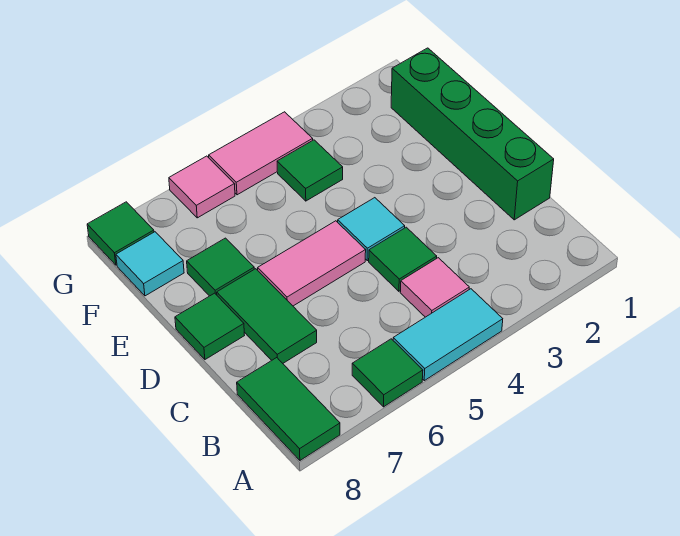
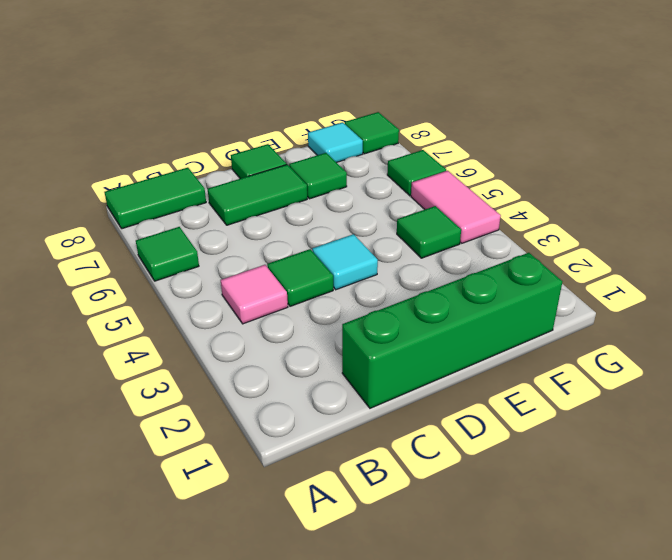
cyan 1x2 tile [393,289,503,381] -> none
pink 1x2 tile [258,221,366,306] -> none
pink 1x1 tile [169,156,235,218] -> green 1x1 tile [387,150,446,196]

